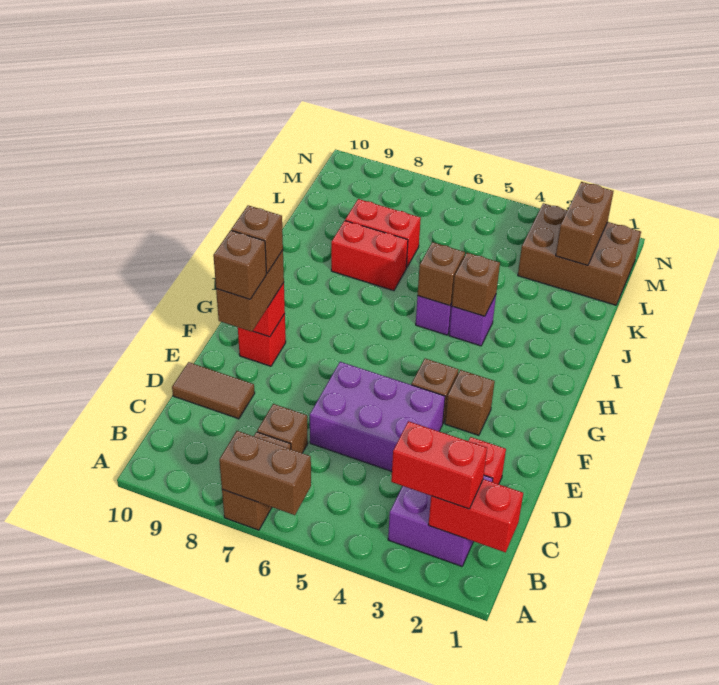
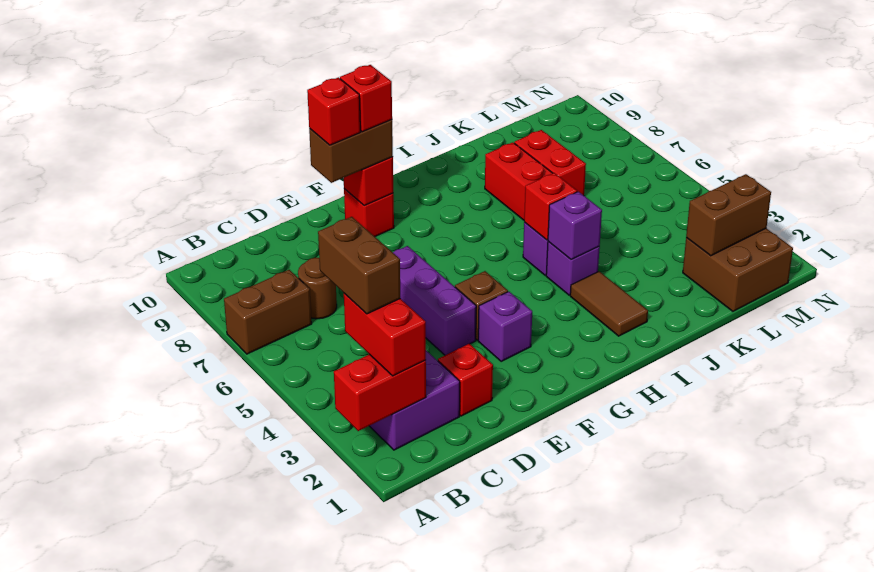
brown 1x2 brick [219,431,311,515] -> brown 1x2 brick moved to [318,217,400,314]
red 1x2 brick [429,479,523,552] -> red 1x2 brick turned to [334,354,426,431]
brown 1x1 brick [257,404,308,453] -> brown 1x1 round brick [298,258,337,319]
purple 2x3 brick [310,362,445,471] -> purple 1x3 brick [393,246,476,355]
brown 1x2 tile [172,362,255,419] -> brown 1x2 tile moved to [570,271,648,336]
brown 1x1 brick [213,230,266,299] -> red 1x1 brick [307,77,360,145]
brown 1x1 brick [445,370,495,435] -> purple 1x1 brick [478,292,532,362]
brown 1x1 brick [231,205,283,273] -> red 1x1 brick [340,65,392,132]
brown 1x1 brick [452,253,500,316] -> purple 1x1 brick [548,192,602,259]
brown 1x1 brick [418,242,465,306] -> red 1x1 brick [524,173,577,240]
brown 2x3 brick [518,203,641,305] -> brown 2x2 brick [683,229,793,311]

